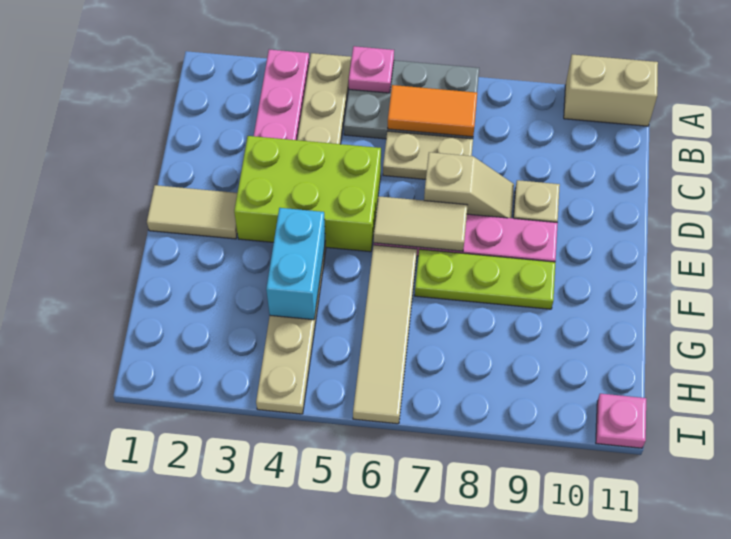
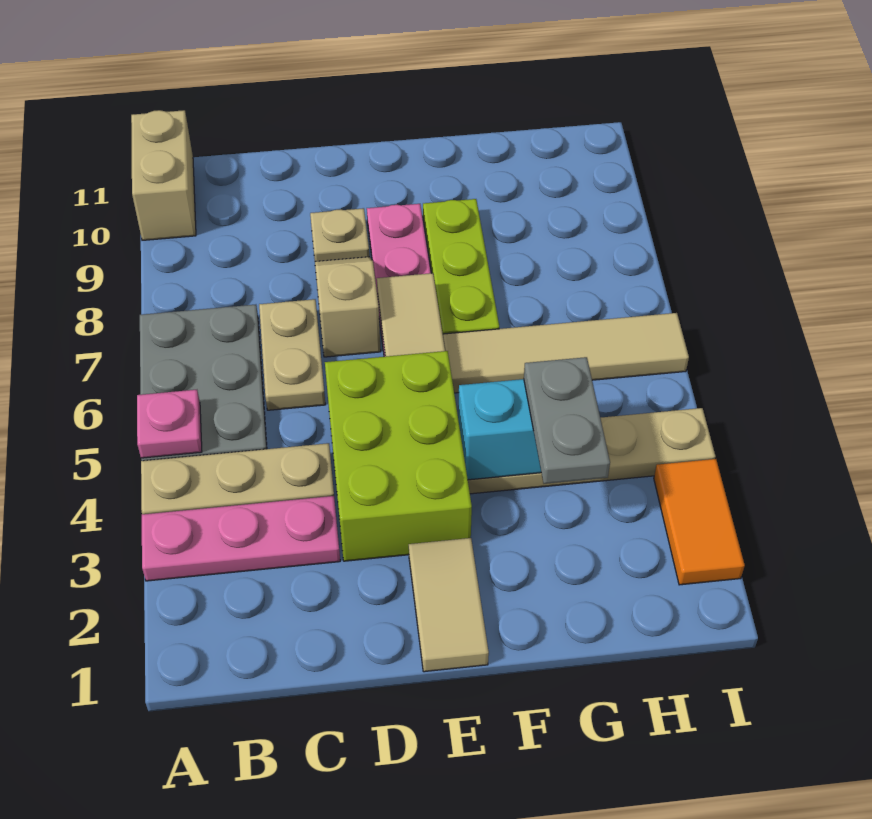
orange 1x2 tile [388,85,477,137] -> orange 1x2 tile moved to [654,459,745,585]
none -> grey 1x2 plate [524,357,610,484]
pink 1x1 plate [596,394,646,448] -> none

